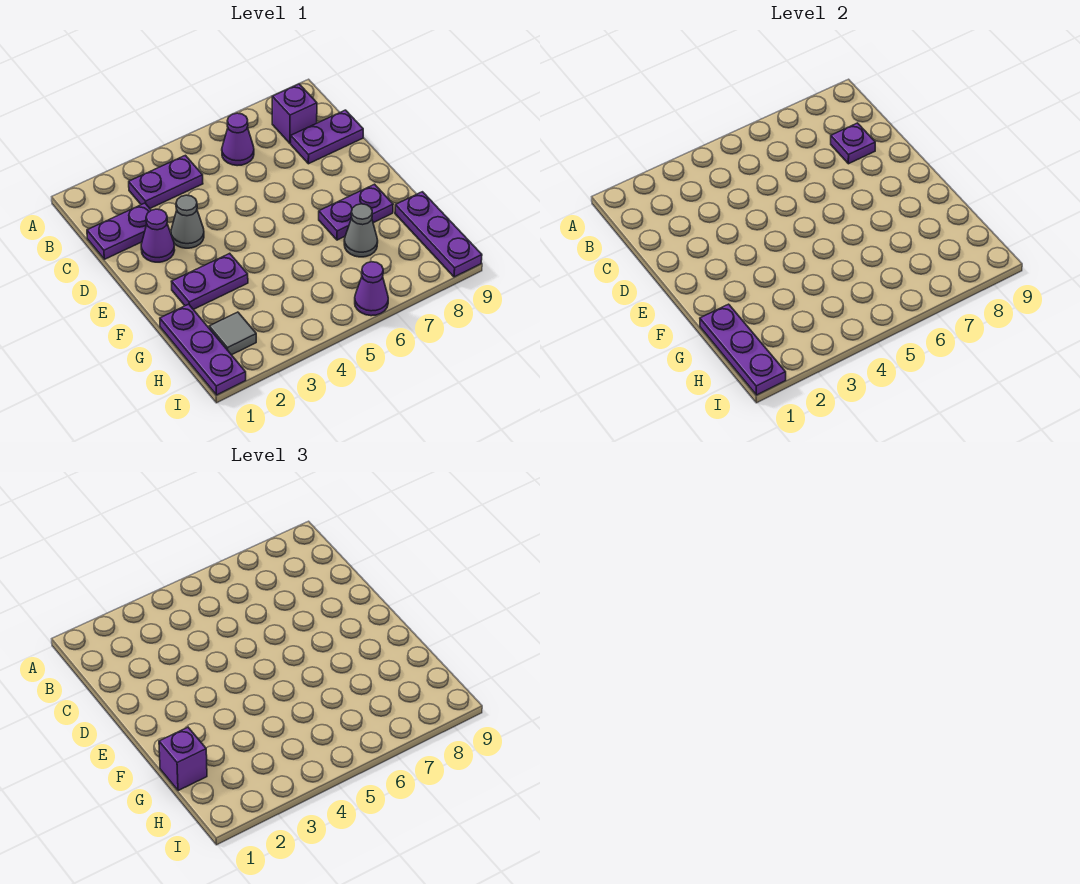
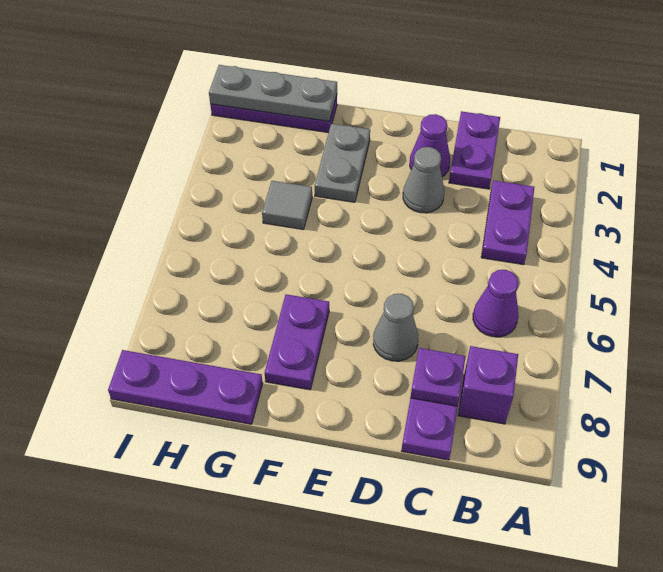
purple 1x2 plate [171,253,248,310] -> grey 1x2 plate [315,124,370,202]
purple 1x3 plate [700,304,786,395] -> grey 1x3 plate [209,65,337,121]
purple 1x1 brick [159,727,207,791] -> none
grey 1x1 cone [344,204,378,257] -> grey 1x1 cone moved to [373,294,418,361]
grey 1x1 tile [209,312,256,355] -> grey 1x1 tile moved to [262,181,312,230]
purple 1x1 cone [355,262,388,316] -> none

